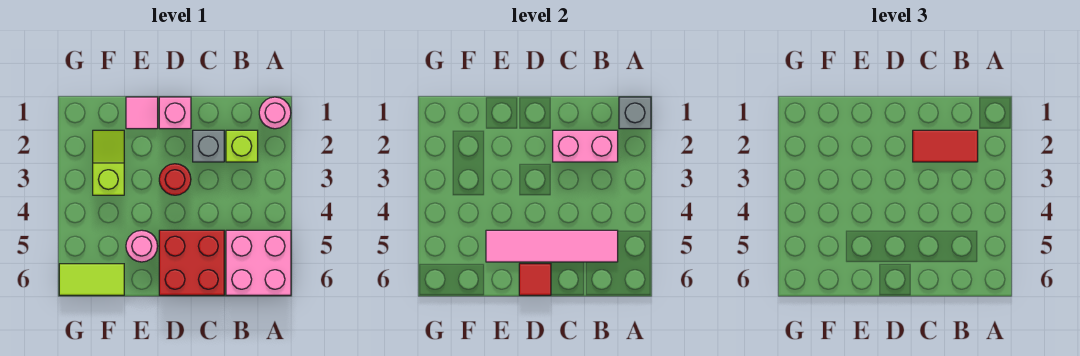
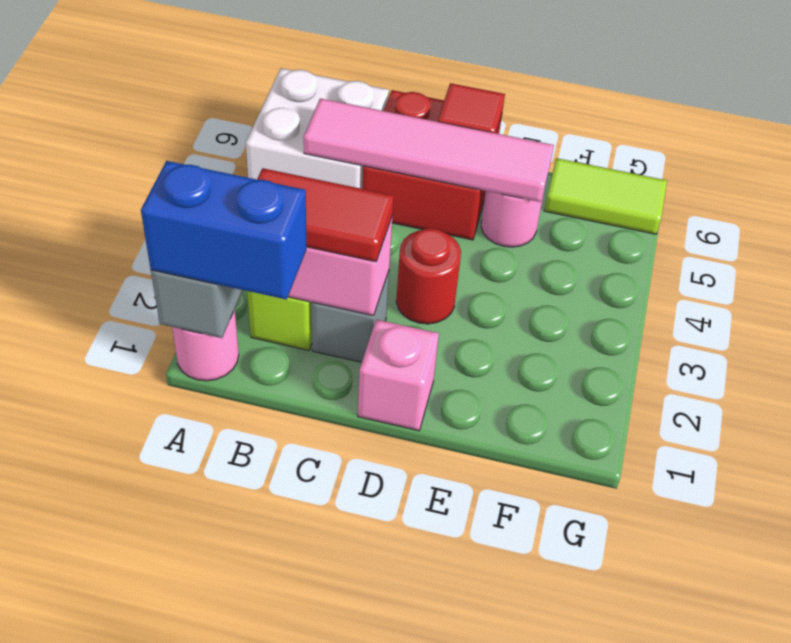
none -> blue 1x2 brick [141,161,307,300]
pink 2x2 brick [226,230,291,295] -> white 2x2 brick [246,68,389,189]
pink 1x1 tile [126,97,158,129] -> none
lime 1x2 slope [93,130,124,195] -> none

